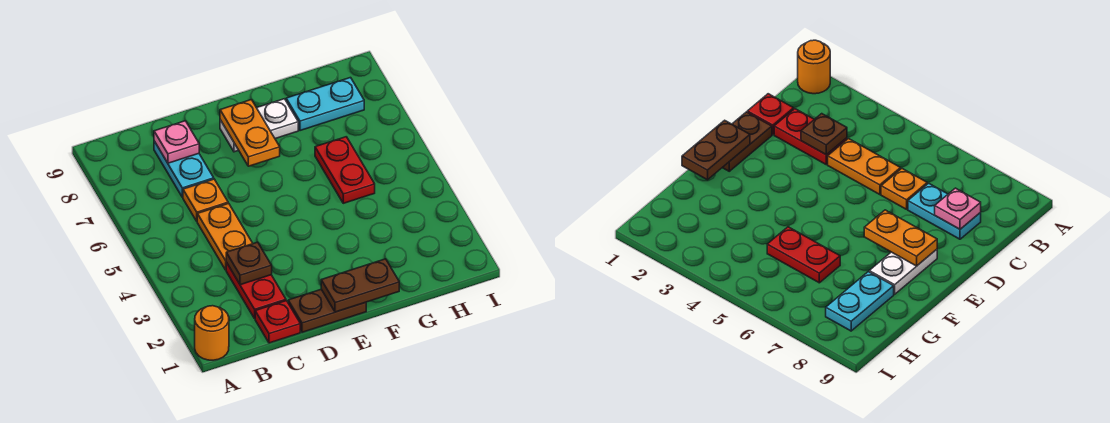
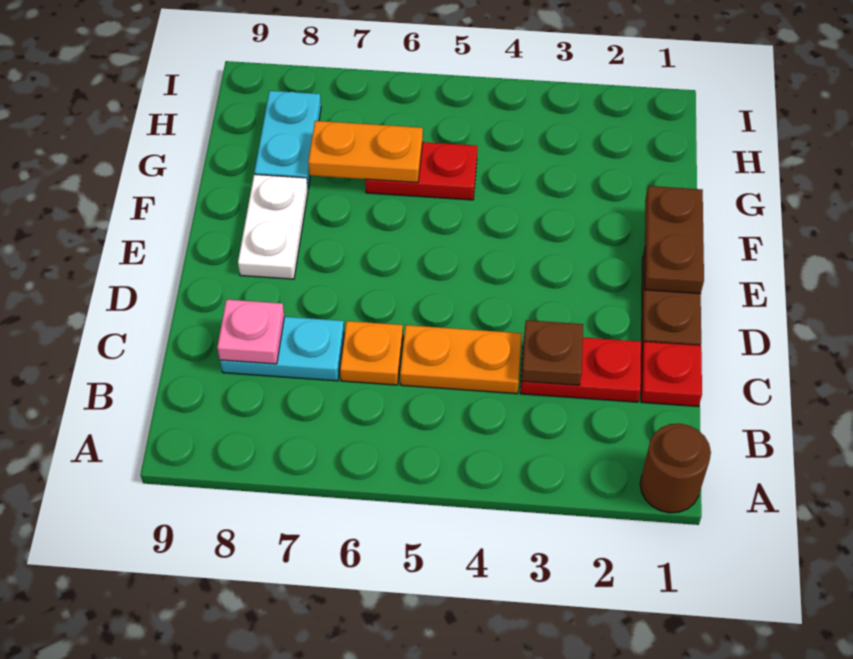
orange 1x1 round brick [195,306,229,360] -> brown 1x1 round brick [640,424,711,513]
orange 1x2 plate [220,100,280,166] -> orange 1x2 plate moved to [308,121,423,183]

